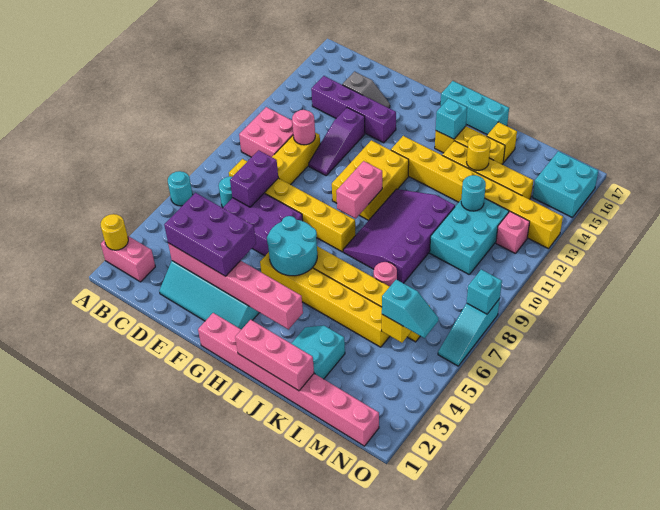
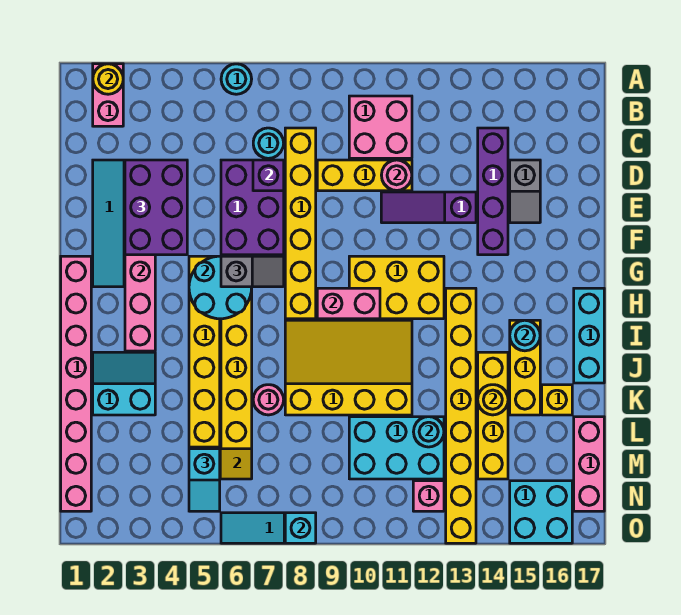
purple 1x2 brick [230,150,278,207] -> purple 1x1 brick [253,160,284,191]
none -> grey 1x2 slope [221,256,284,287]
pink 1x3 brick [235,320,314,391] -> pink 1x3 brick moved to [574,417,604,511]
purple 3x4 slope [343,189,455,283] -> yellow 3x4 slope [285,320,412,415]
cyan 1x1 brick [436,98,467,139] -> cyan 1x1 round brick [510,320,540,351]

